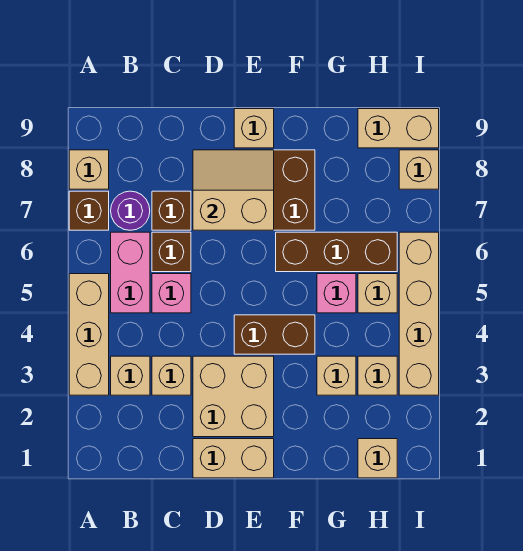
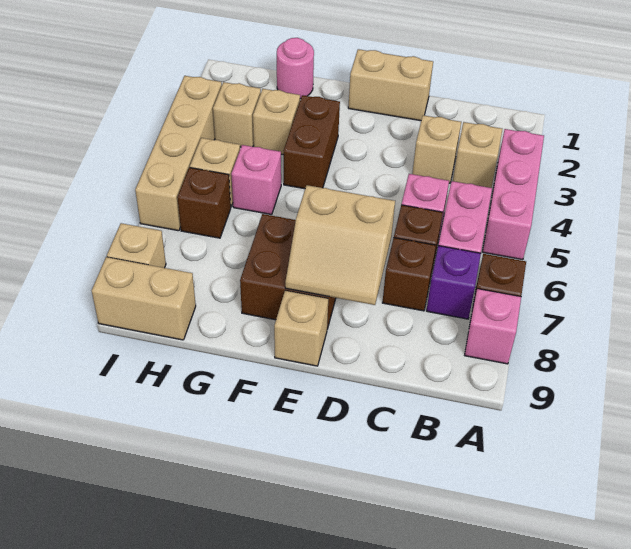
tan 1x3 brick [69,274,109,395] -> pink 1x3 brick [482,129,544,260]
tan 1x1 brick [69,150,109,189] -> pink 1x1 brick [465,289,521,364]
purple 1x1 round brick [111,191,150,230] -> purple 1x1 brick [426,246,481,319]
tan 2x2 brick [193,356,274,437] -> none
brown 1x2 brick [234,315,315,354] -> brown 1x2 brick turned to [284,95,340,189]
brown 1x3 brick [276,232,397,272] -> brown 1x1 brick [177,168,231,238]
none -> pink 1x1 round brick [277,38,314,99]
tan 1x1 brick [358,439,397,478] -> none

